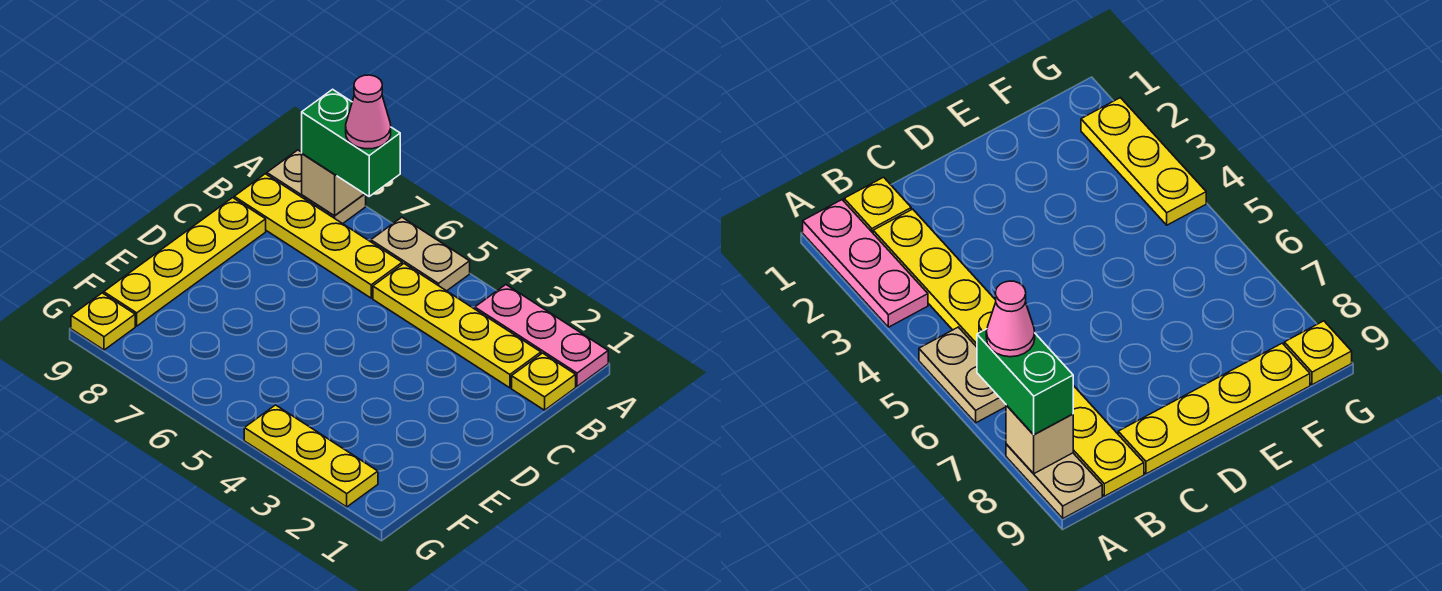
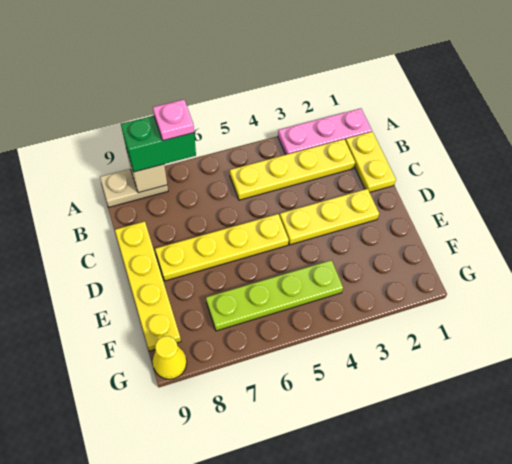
tan 1x2 plate [371,217,470,291] -> none
pink 1x1 cone [346,75,391,149] -> pink 1x1 plate [153,99,194,141]
yellow 1x1 plate [512,353,576,410] -> yellow 1x2 plate [345,132,396,192]
yellow 1x4 plate [234,174,402,298] -> yellow 1x4 plate moved to [155,214,289,281]
none -> lime 1x4 plate [206,260,343,331]
yellow 1x3 plate [244,405,378,507] -> yellow 1x3 plate moved to [280,189,379,245]
yellow 1x1 plate [71,293,135,350] -> yellow 1x1 cone [153,336,187,379]

